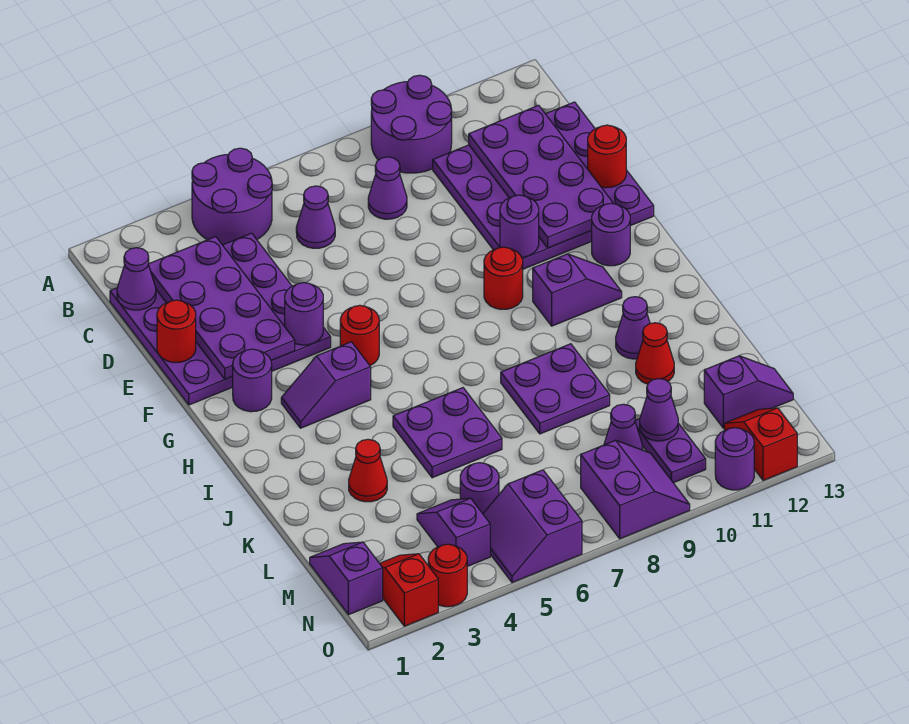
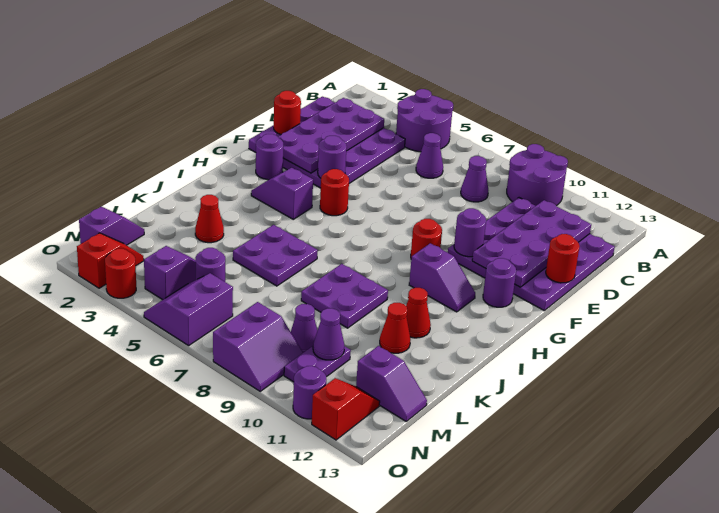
purple 1x1 cone [117,248,156,310] -> none
purple 1x1 cone [616,297,650,359] -> red 1x1 cone [406,288,431,338]

